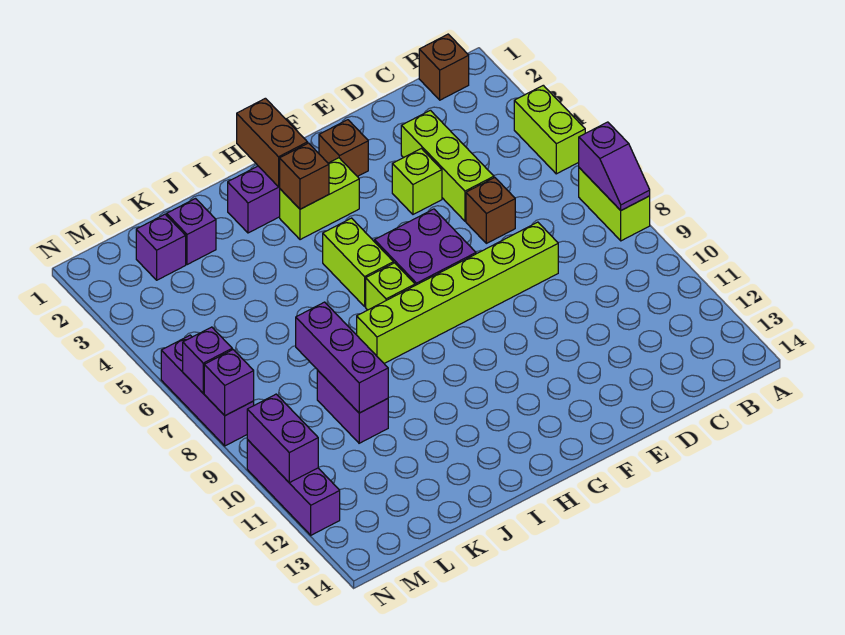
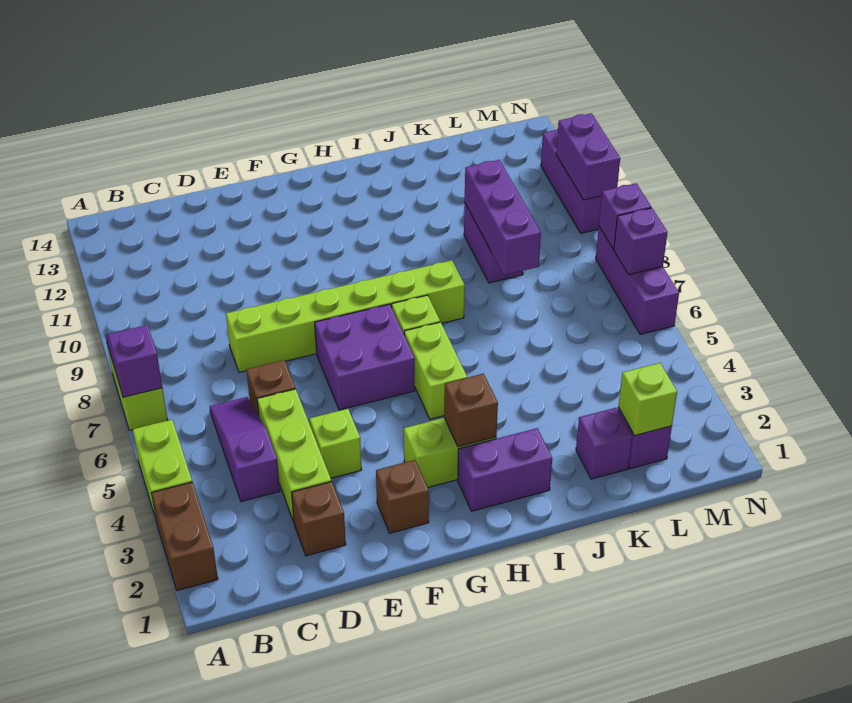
brown 1x1 brick [419,34,469,100] -> brown 1x1 brick moved to [291,482,346,556]
none -> purple 1x3 slope [210,397,280,502]
brown 1x2 brick [237,98,308,187] -> brown 1x2 brick moved to [151,482,218,590]
none -> lime 1x1 brick [618,363,677,435]

